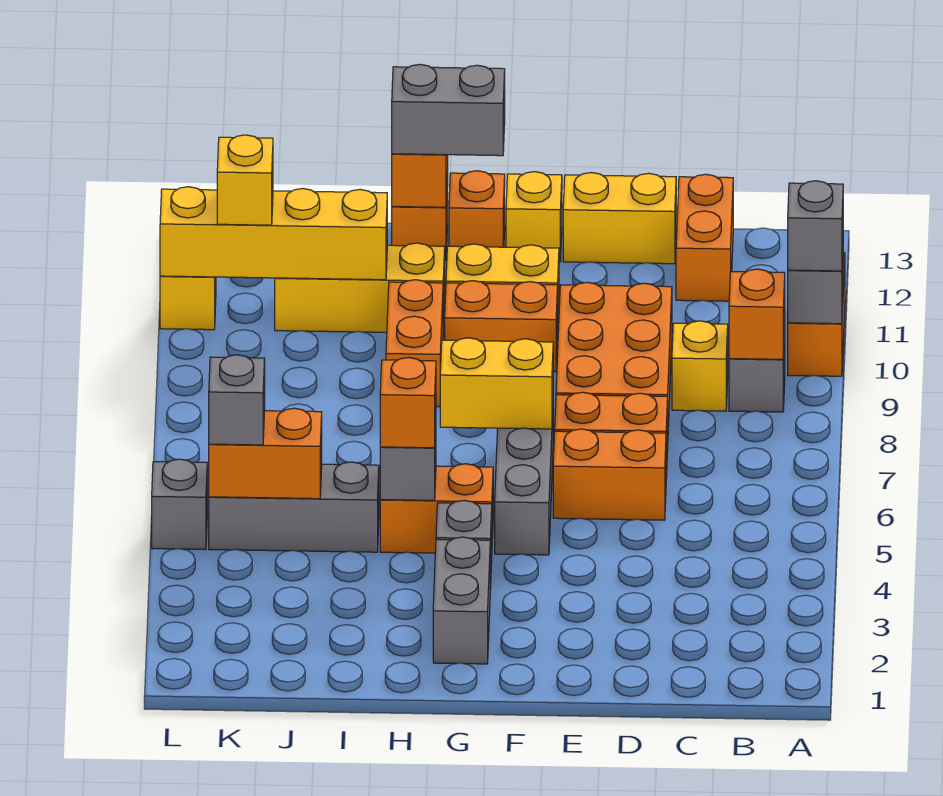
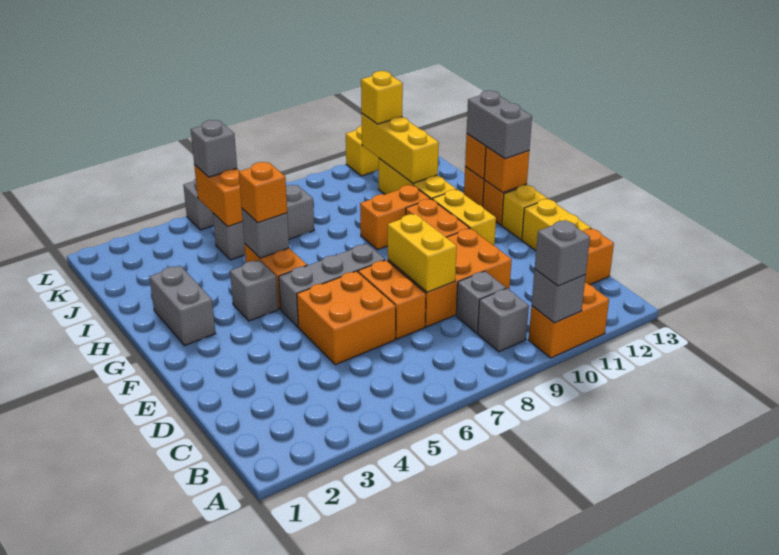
orange 1x1 brick [729,269,785,359] -> orange 1x1 brick moved to [484,147,529,193]
yellow 1x1 brick [672,321,728,411] -> grey 1x1 brick [456,271,506,333]
orange 1x2 brick [553,429,666,520] -> orange 2x2 brick [297,271,396,365]
yellow 1x2 brick [440,338,553,429] -> yellow 1x2 brick moved to [388,214,457,292]
grey 1x2 brick [433,537,490,664] -> grey 1x2 brick turned to [150,266,216,346]
grey 1x3 brick [209,462,379,552] -> grey 1x3 brick turned to [213,185,314,260]
yellow 1x4 brick [160,187,387,280] -> yellow 1x3 brick [361,113,439,183]

